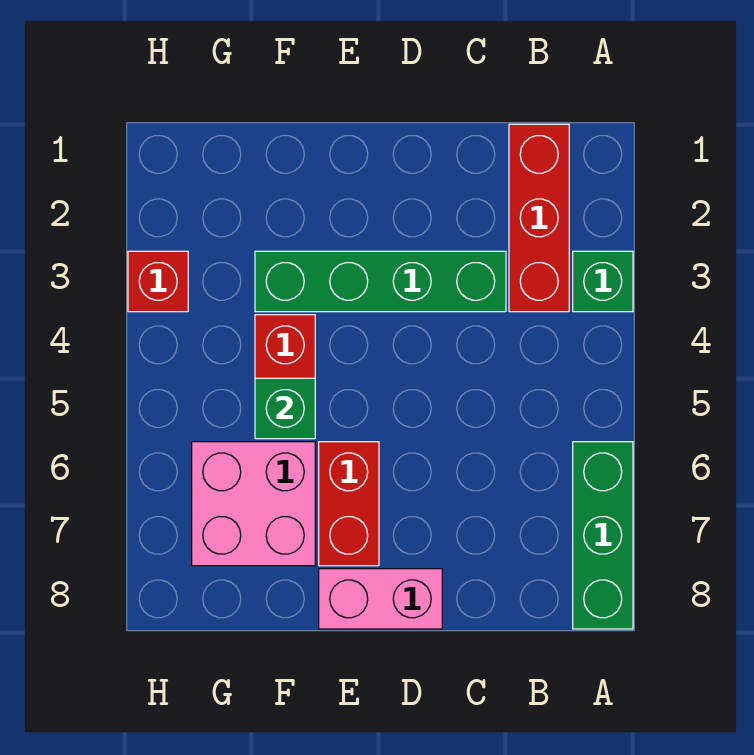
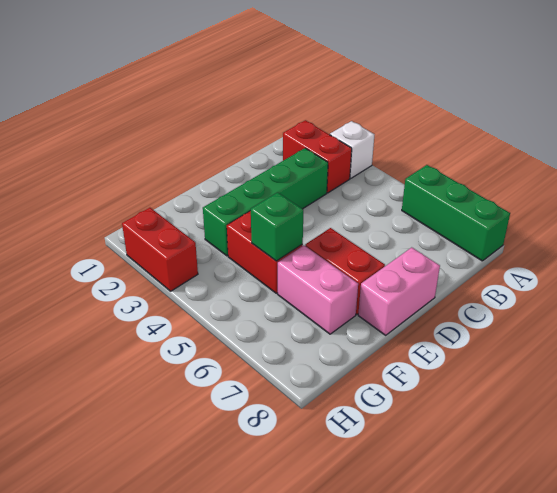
green 1x1 brick [573,251,633,312] -> white 1x1 brick [330,121,374,178]
red 1x3 brick [509,124,569,312] -> red 1x2 brick [283,120,352,193]
pink 2x2 brick [192,442,315,566] -> pink 1x2 brick [278,246,358,334]
red 1x1 brick [128,251,188,312] -> red 1x2 brick [122,208,198,291]

